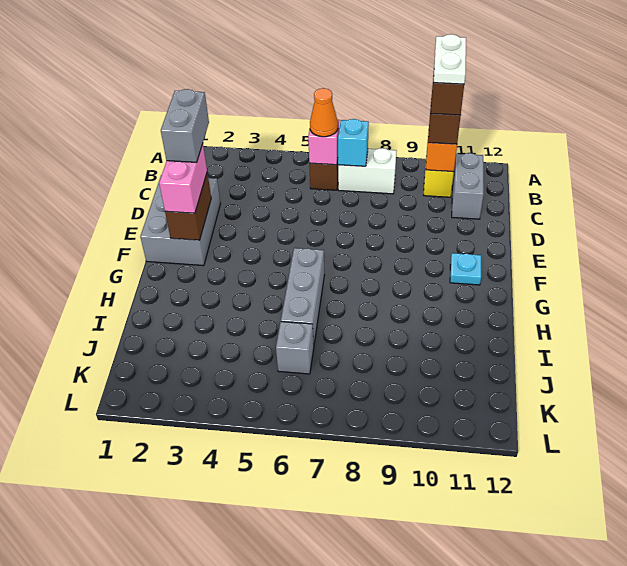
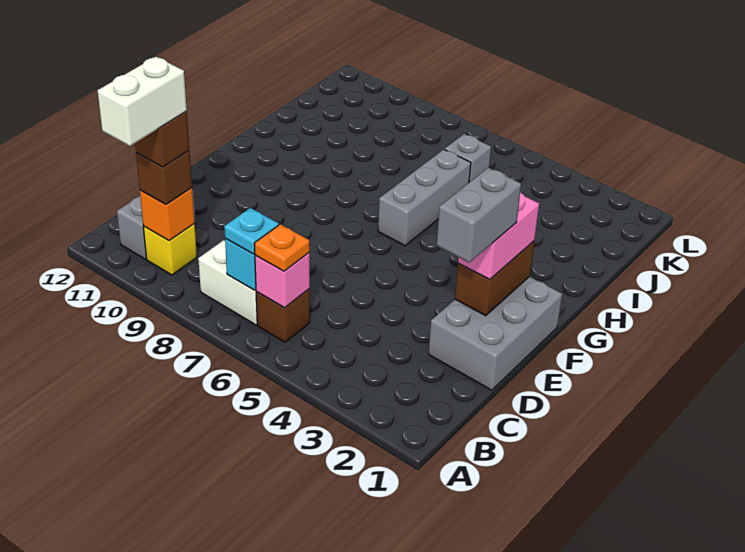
white 1x2 plate [434,34,466,84] -> white 1x2 brick [98,57,187,146]
orange 1x1 cone [310,88,338,137] -> orange 1x1 plate [254,224,310,271]
cyan 1x1 plate [450,253,481,285] -> cyan 1x1 plate moved to [224,208,279,254]

